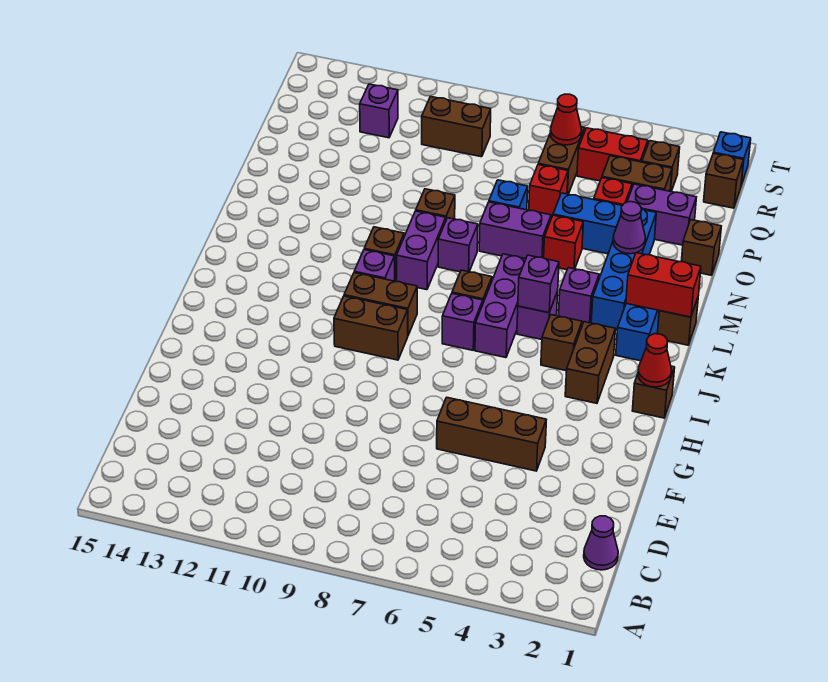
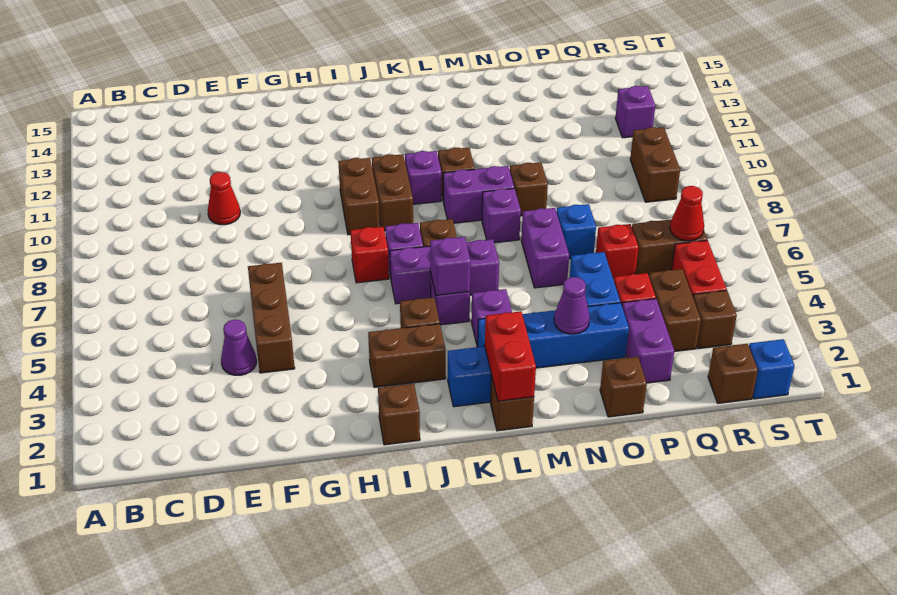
purple 1x1 cone [584,516,618,570] -> purple 1x1 cone moved to [221,320,257,375]
red 1x1 cone [638,334,672,387] -> red 1x1 cone moved to [208,172,240,225]
red 1x1 brick [544,215,583,270] -> red 1x1 brick moved to [350,227,389,283]

